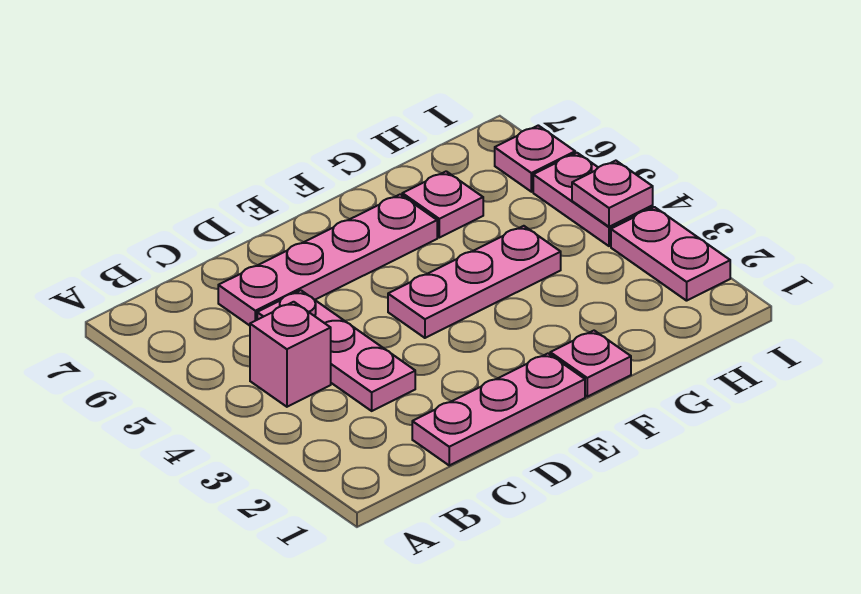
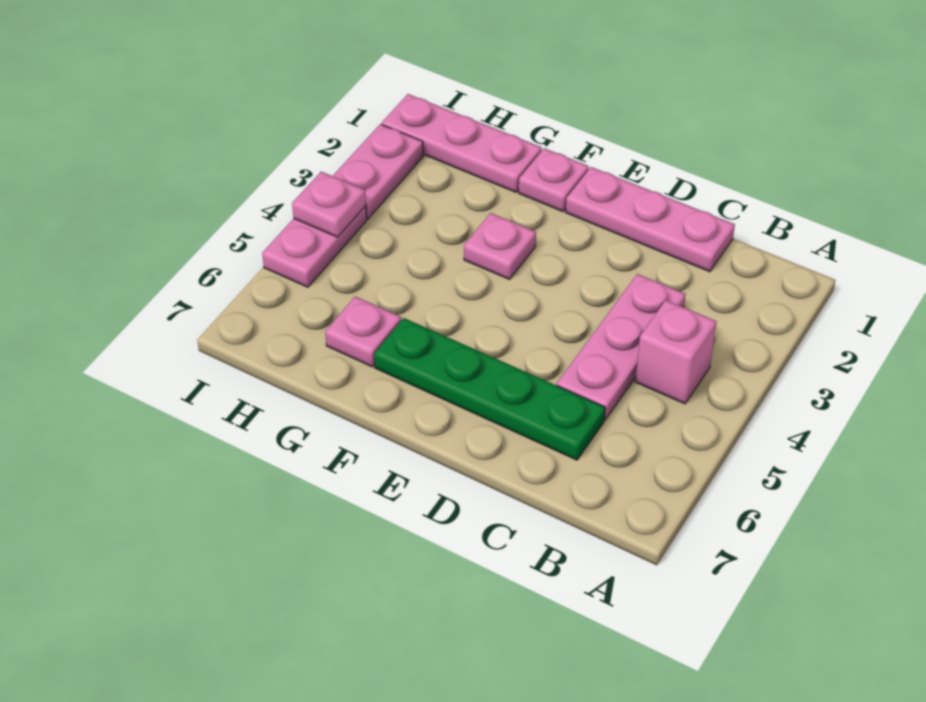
pink 1x4 plate [218,194,437,326] -> green 1x4 plate [374,318,605,460]
pink 1x3 plate [388,226,561,338] -> pink 1x3 plate moved to [382,94,542,192]
pink 1x1 plate [495,125,575,192] -> pink 1x1 plate moved to [464,213,536,279]

